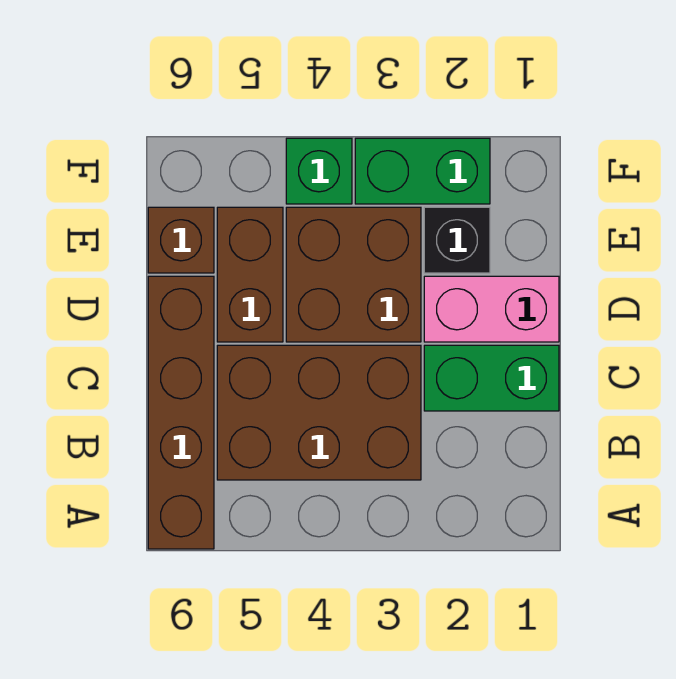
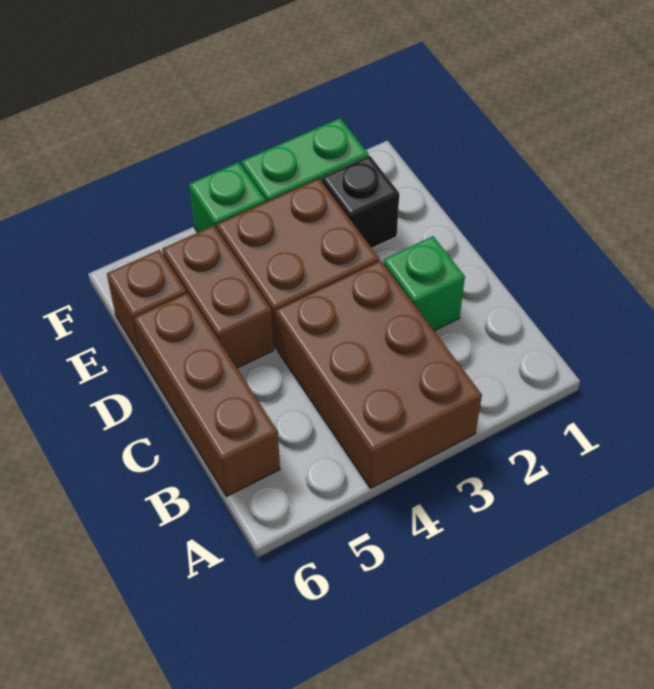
brown 1x4 brick [148,276,214,549] -> brown 1x3 brick [134,293,280,497]
brown 2x3 brick [217,345,421,480] -> brown 2x3 brick turned to [276,261,482,488]
green 1x2 brick [424,345,559,411] -> green 1x1 brick [383,236,465,331]
pink 1x2 brick [424,276,559,342] -> none

